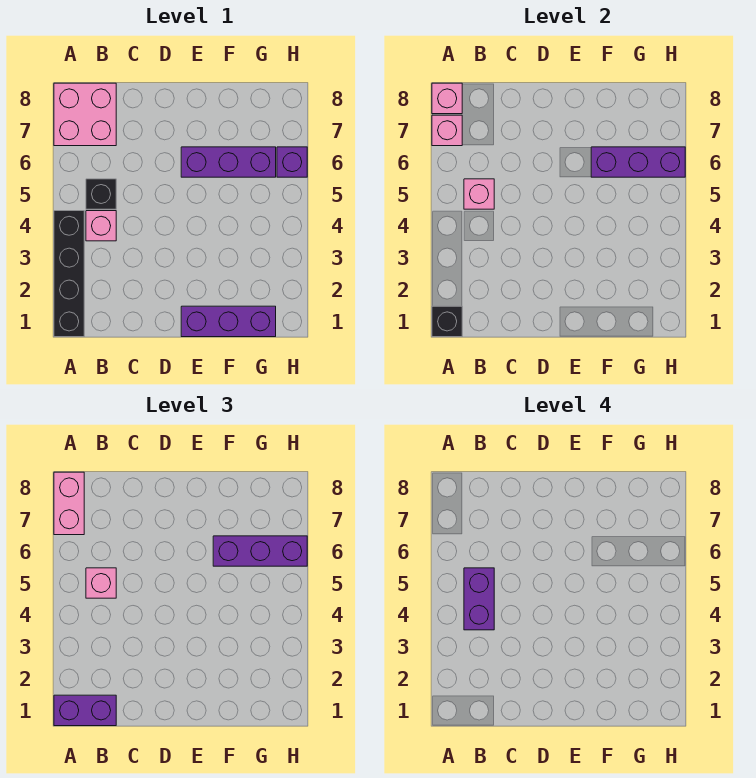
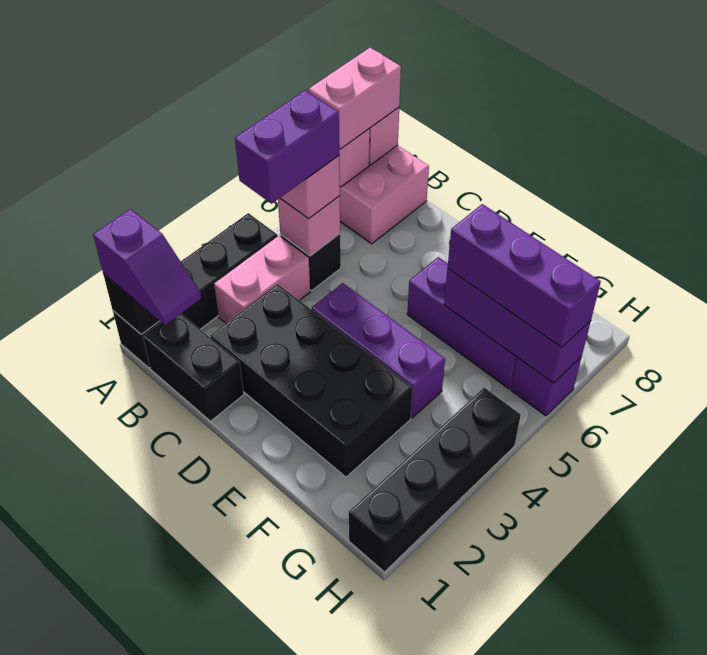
purple 1x2 brick [54,695,116,726] -> purple 1x2 slope [93,209,201,325]
none -> black 1x2 brick [143,314,244,421]
pink 1x1 brick [86,211,116,241] -> pink 1x2 brick [214,236,310,323]
none -> black 2x4 brick [211,284,413,477]
purple 1x3 brick [181,306,276,337] -> purple 1x3 brick moved to [312,283,445,418]
none -> black 1x4 brick [349,388,521,572]

